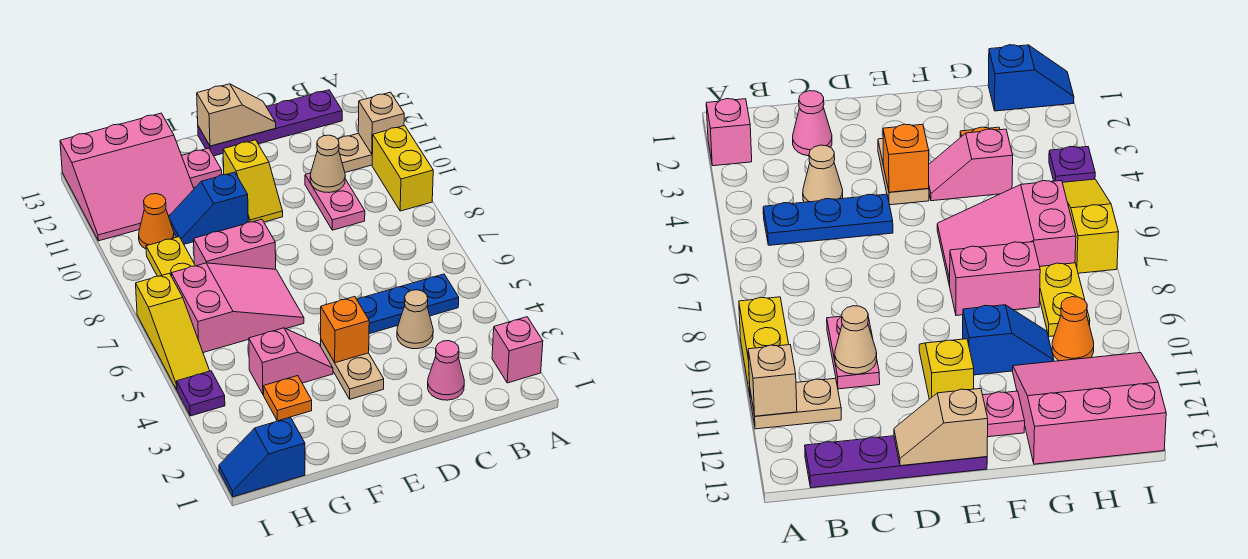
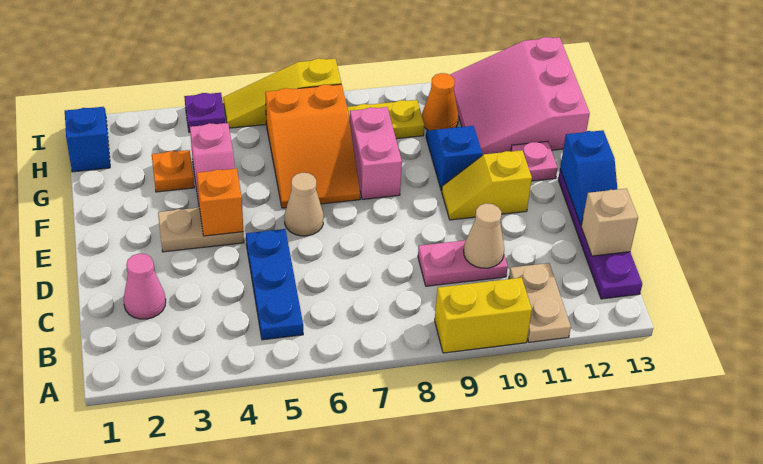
pink 1x1 brick [492,317,543,383] -> none
tan 1x1 brick [358,92,404,154] -> tan 1x1 brick moved to [581,189,638,256]
tan 1x1 cone [397,290,433,349] -> tan 1x1 cone moved to [285,173,323,236]
tan 1x2 slope [197,84,276,146] -> blue 1x2 slope [560,130,617,225]
pink 2x3 slope [171,263,304,353] -> orange 2x3 slope [265,84,360,208]

